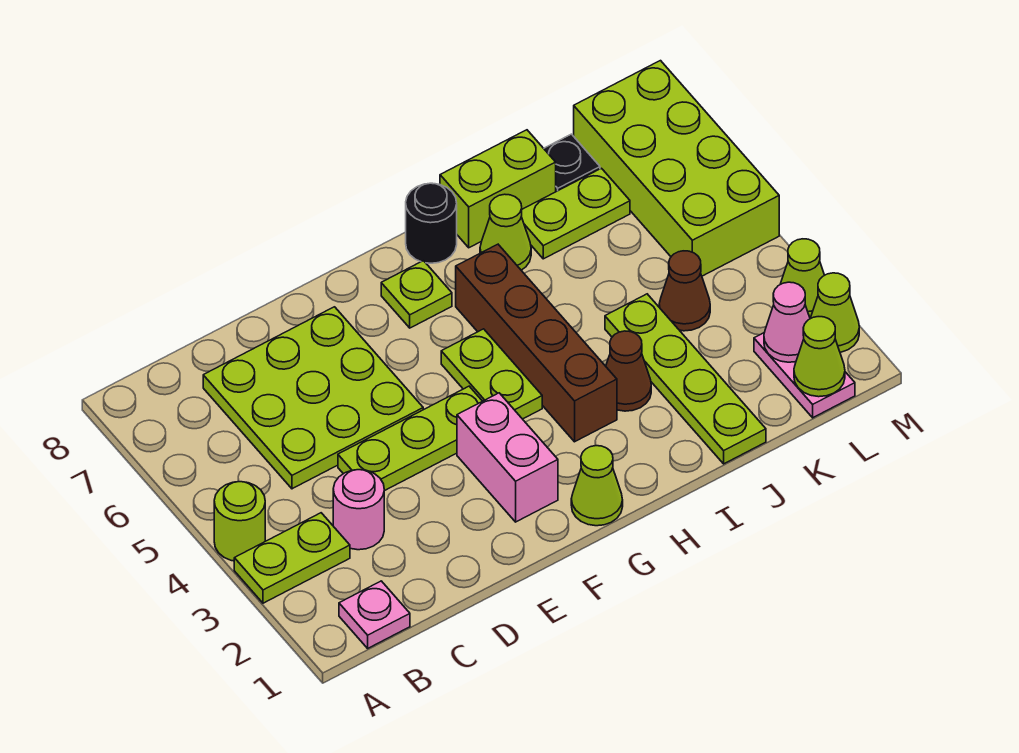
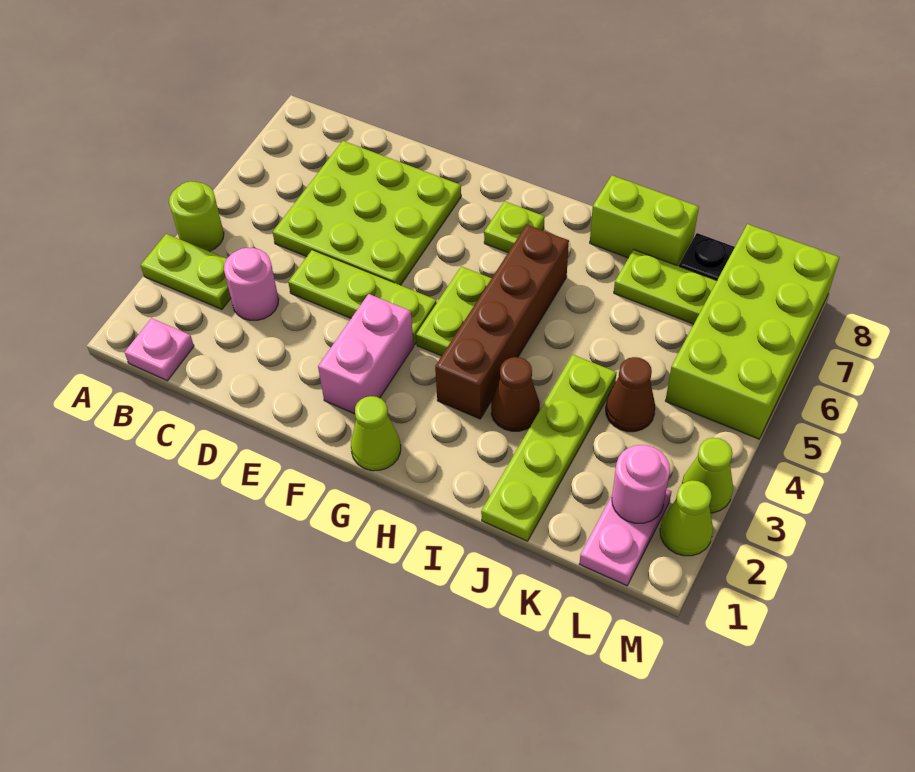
black 1x1 round brick [406,183,457,263] -> none
lime 1x1 cone [480,194,531,270] -> none
lime 1x1 cone [794,317,845,397] -> none
pink 1x1 cone [764,282,810,362] -> pink 1x1 round brick [612,445,670,523]

